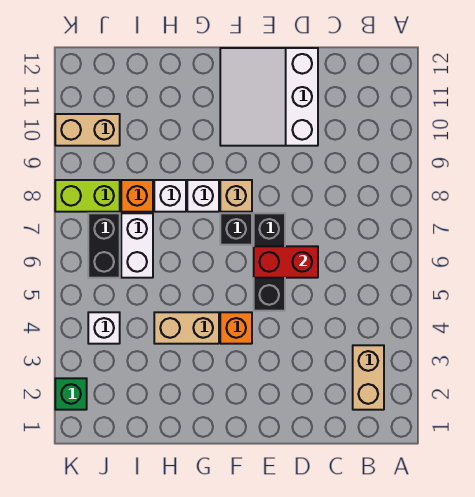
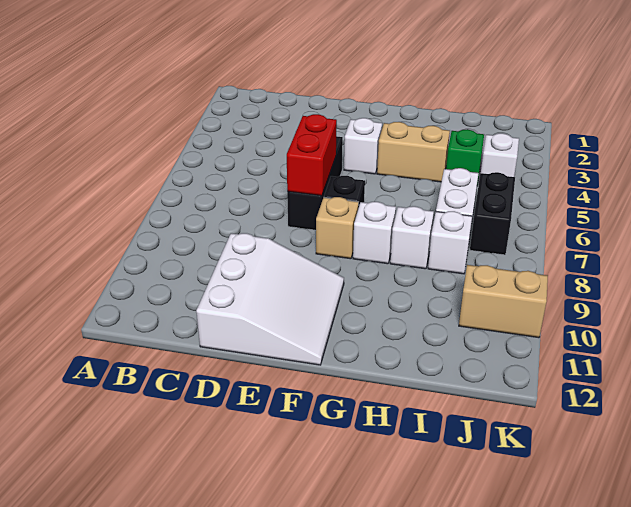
tan 1x2 brick [353,345,384,410] -> none
red 1x2 brick [254,246,318,278] -> red 1x2 brick turned to [287,114,337,196]
orange 1x1 brick [220,312,252,344] -> white 1x1 brick [344,118,382,174]
orange 1x1 brick [121,180,153,212] -> white 1x1 brick [428,211,472,274]
lime 1x2 brick [55,180,120,212] -> none
green 1x1 brick [55,378,87,410] -> green 1x1 brick moved to [446,129,484,185]

